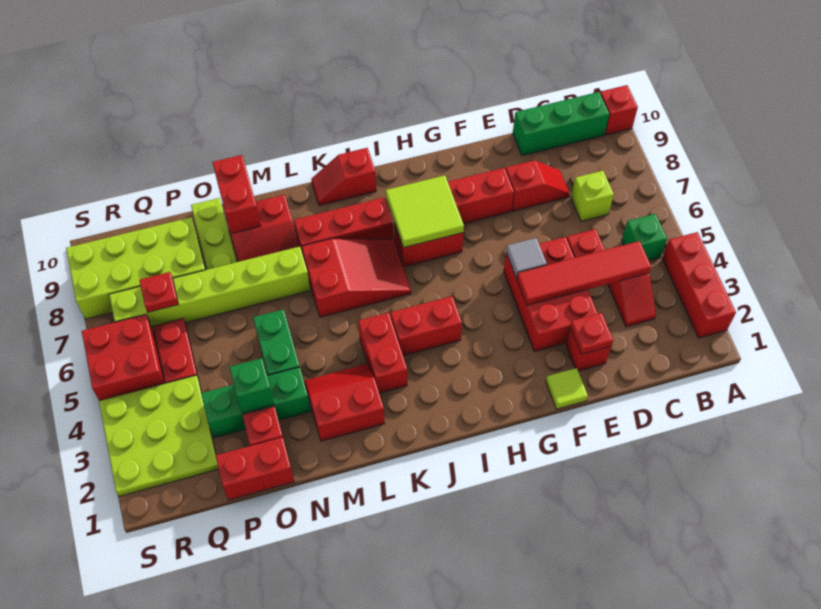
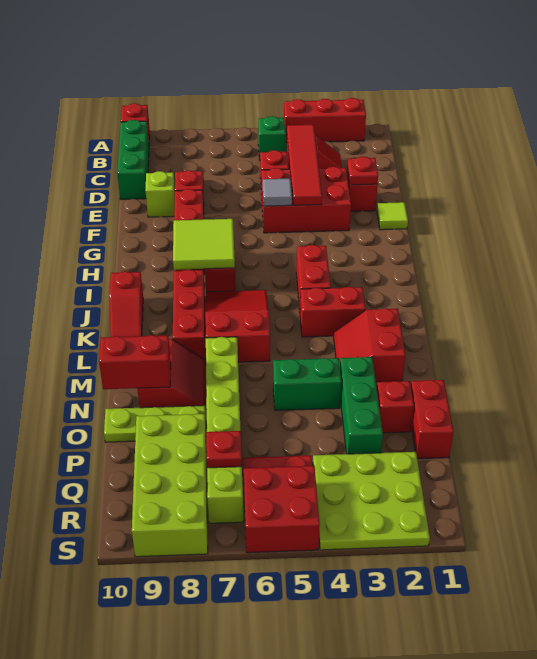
lime 1x1 brick [571,171,614,221] -> lime 1x1 brick moved to [145,171,175,217]
green 1x1 brick [230,358,274,413] -> none

